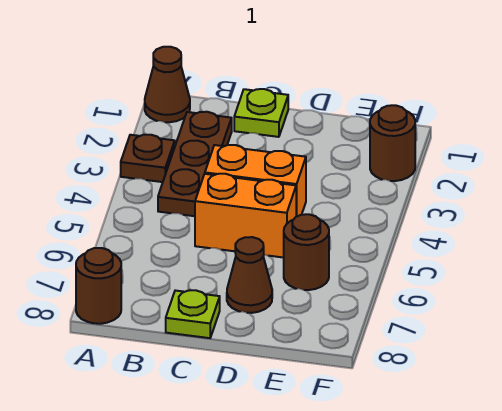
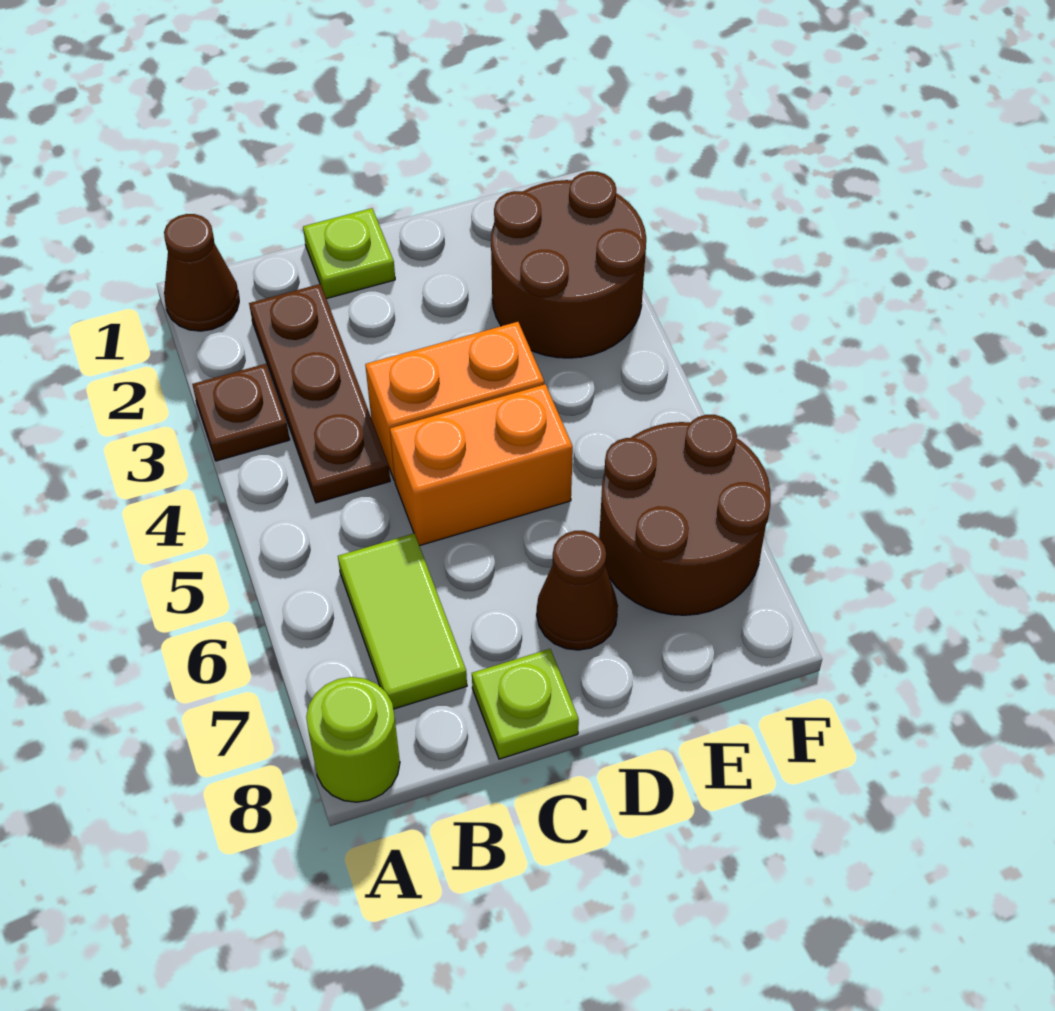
brown 1x1 round brick [76,248,121,324] -> lime 1x1 round brick [306,677,400,802]
none -> lime 1x2 tile [338,533,467,709]
brown 1x1 round brick [284,214,329,290] -> brown 2x2 round brick [599,415,770,615]
brown 1x1 round brick [370,105,415,181] -> brown 2x2 round brick [491,171,646,358]

